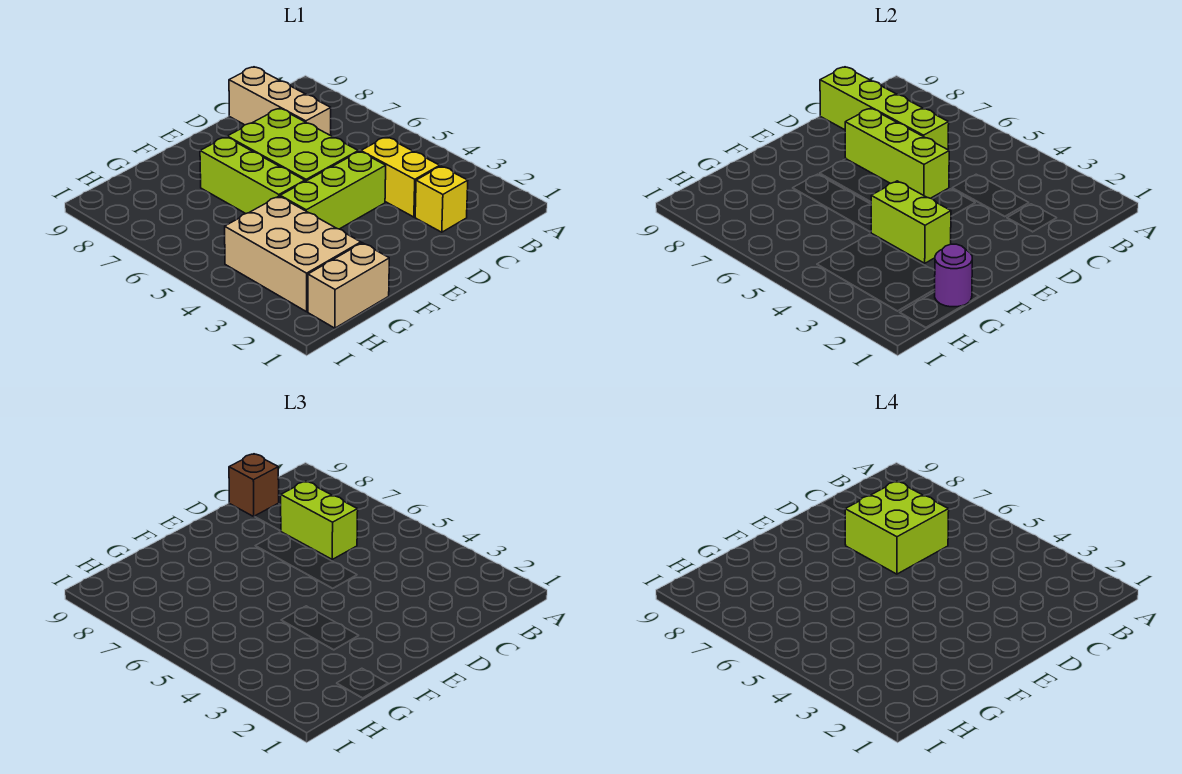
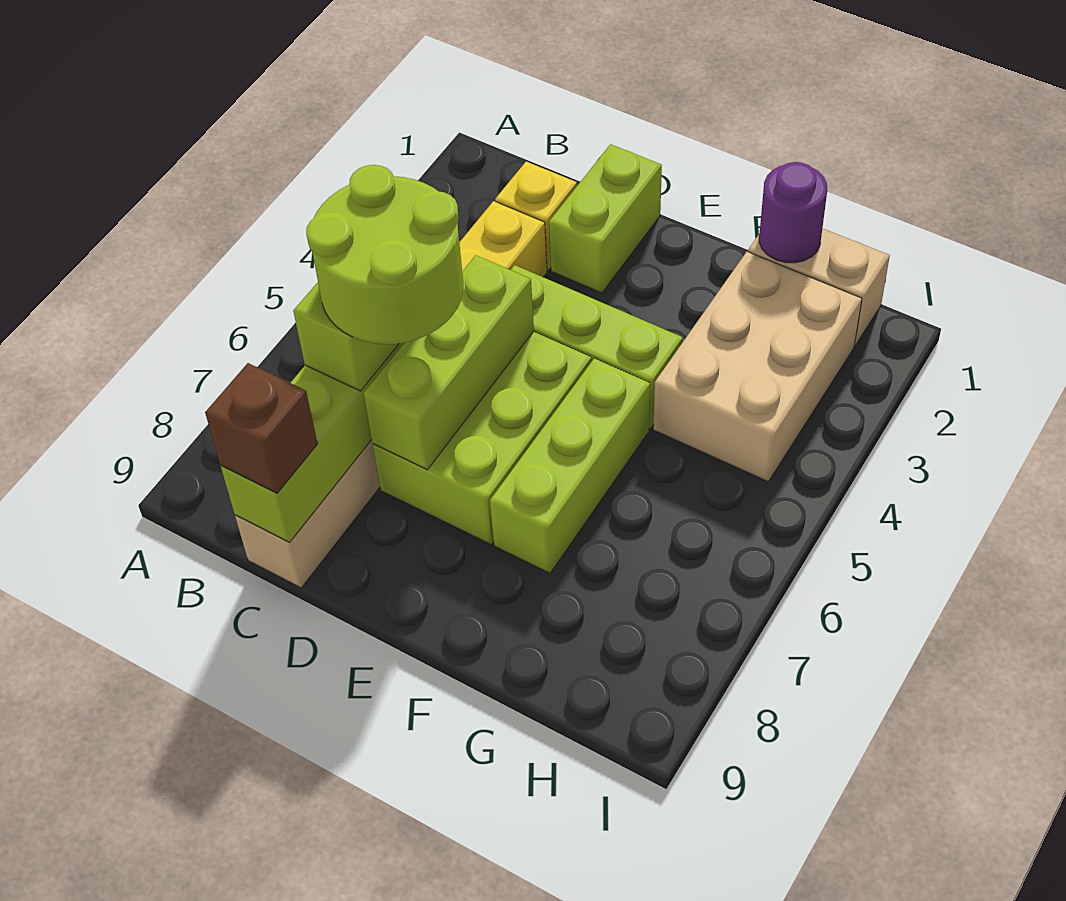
lime 2x2 brick [845,481,949,574] -> lime 2x2 round brick [306,165,463,344]
lime 1x2 brick [871,181,951,263] -> lime 1x2 brick moved to [549,144,662,293]

